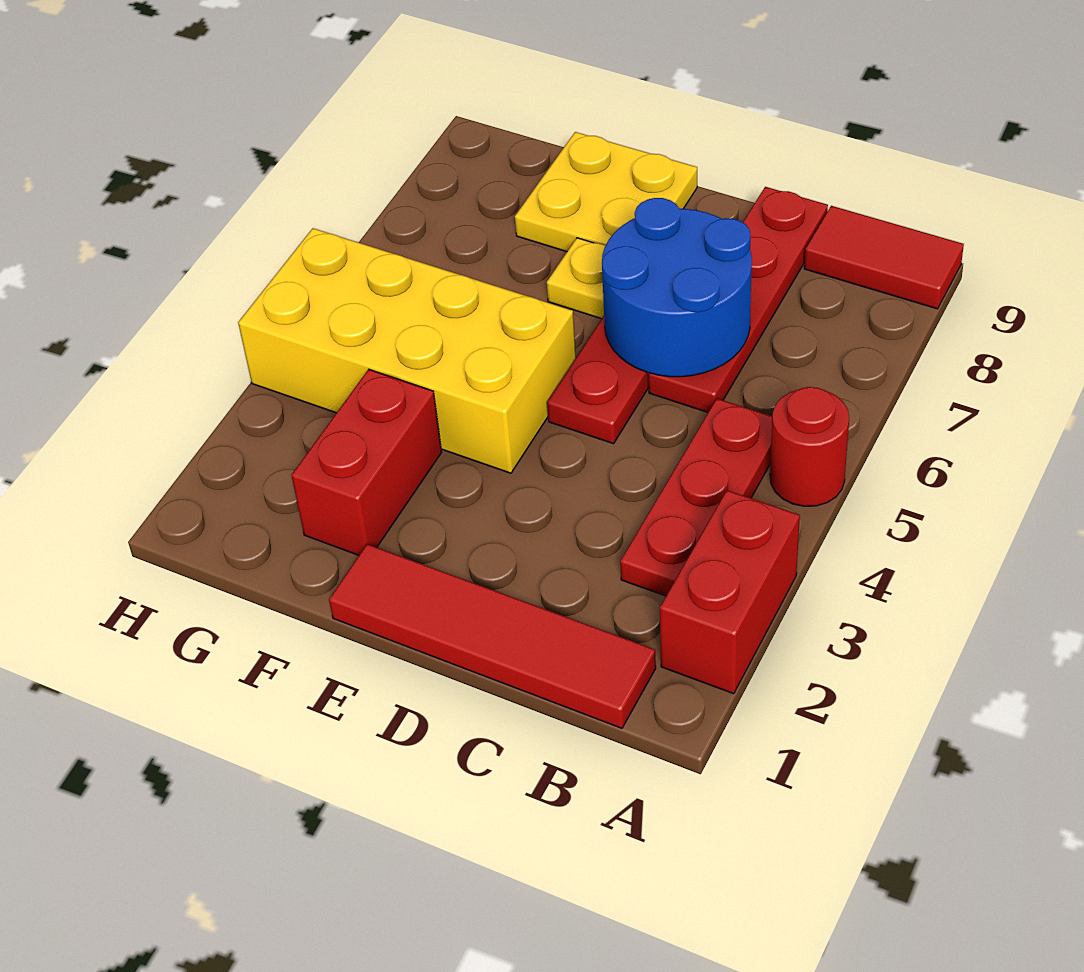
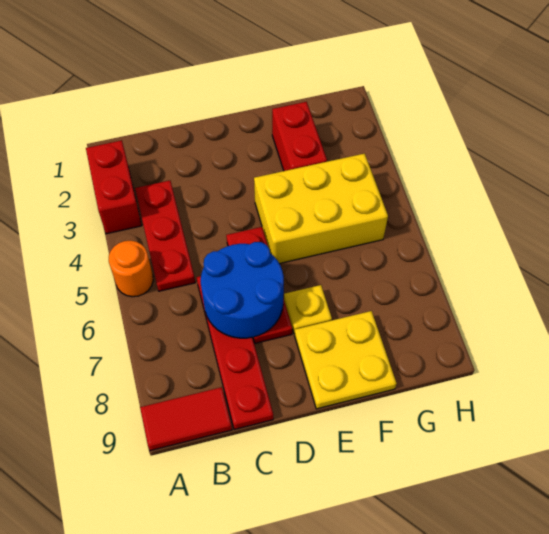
red 1x1 round brick [770,387,849,506] -> orange 1x1 round brick [109,241,153,297]
red 1x4 tile [329,544,656,728] -> none
yellow 2x4 brick [238,228,576,473] -> yellow 2x3 brick [254,153,388,264]

